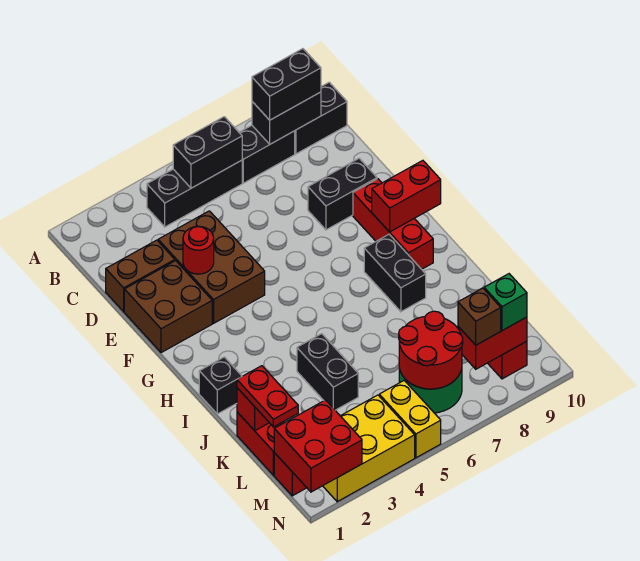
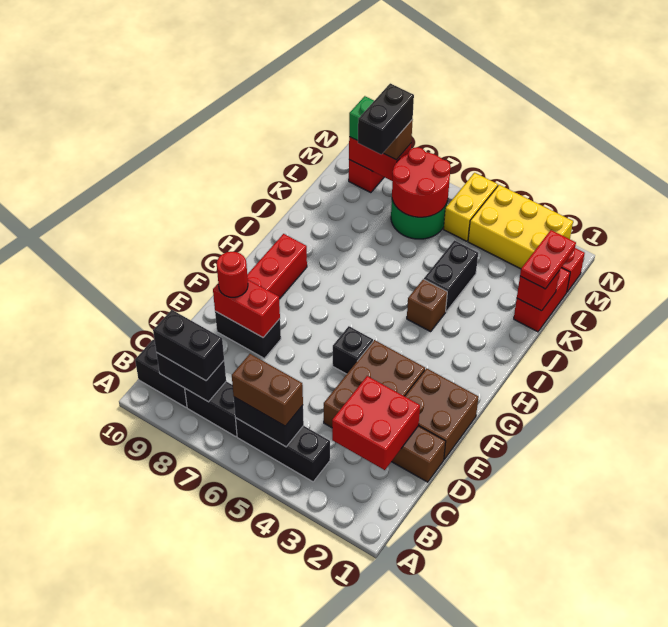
none -> brown 1x2 brick [232,354,303,426]
red 1x1 round brick [183,226,214,274] -> red 1x1 round brick moved to [217,252,248,297]
red 1x2 brick [372,160,441,232] -> red 1x2 brick moved to [213,280,280,337]
black 1x2 brick [364,234,426,312] -> black 1x2 brick moved to [358,83,414,155]
black 1x1 brick [199,357,242,414] -> black 1x1 brick moved to [333,326,373,374]
none -> brown 1x1 brick [407,279,447,332]
red 2x2 brick [274,400,362,492] -> red 2x2 brick moved to [332,376,420,470]

